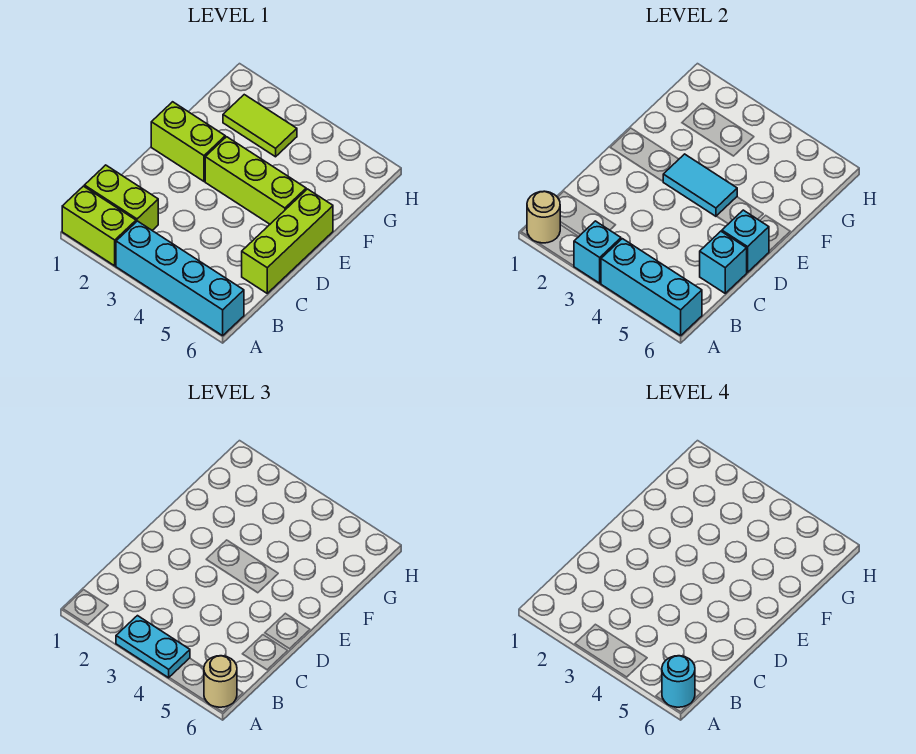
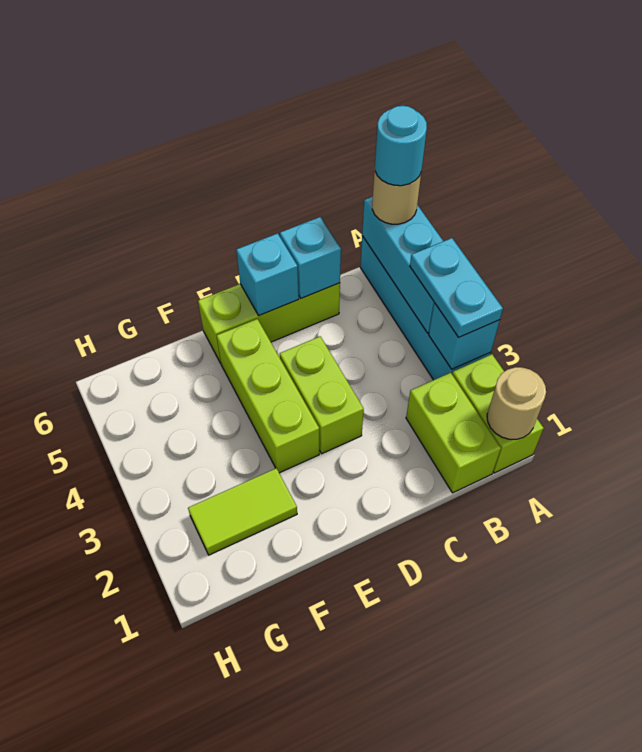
lime 1x2 brick [151,102,225,181] -> lime 1x2 brick moved to [280,336,364,454]
cyan 1x2 tile [663,154,737,216] -> none
lime 1x2 tile [223,95,297,157] -> lime 1x2 tile turned to [188,468,297,555]

